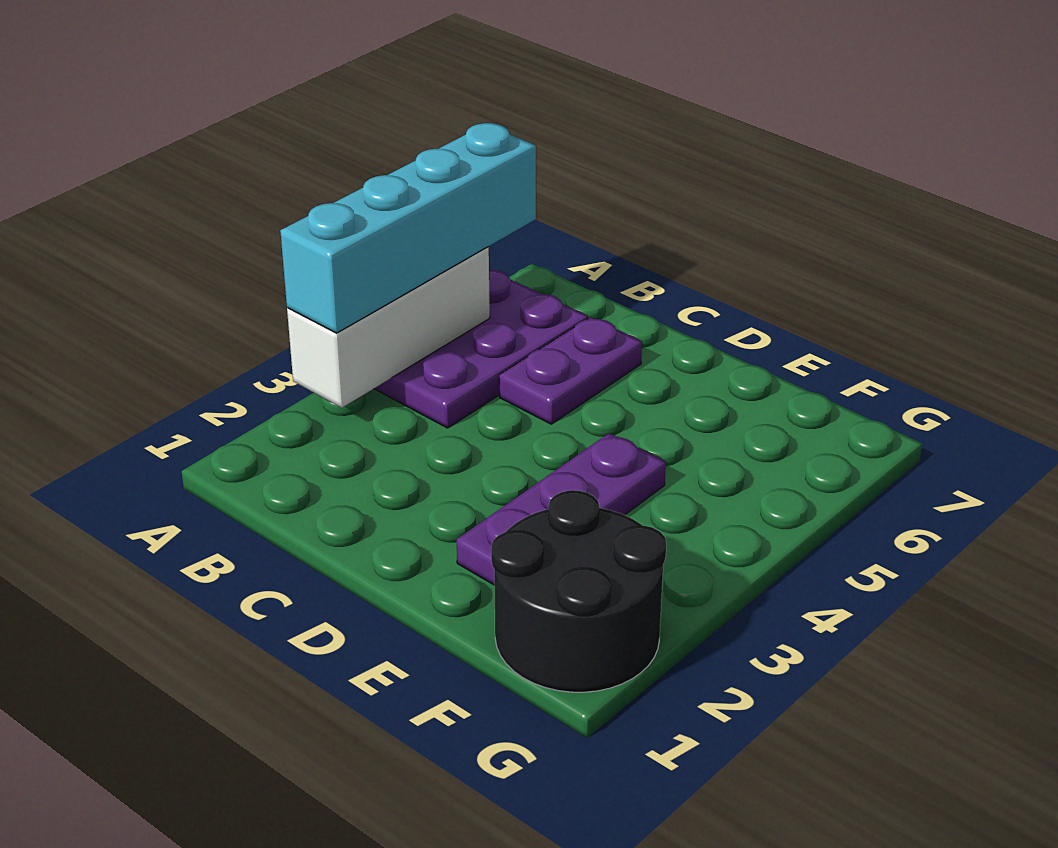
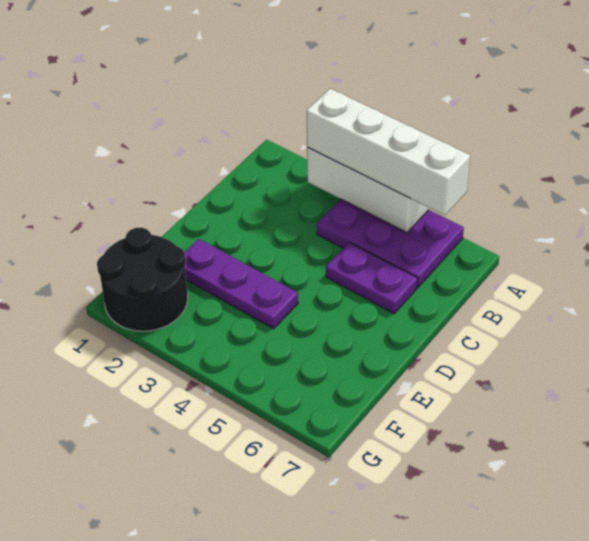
cyan 1x4 brick [280,123,536,333] -> white 1x4 brick [307,89,470,215]

